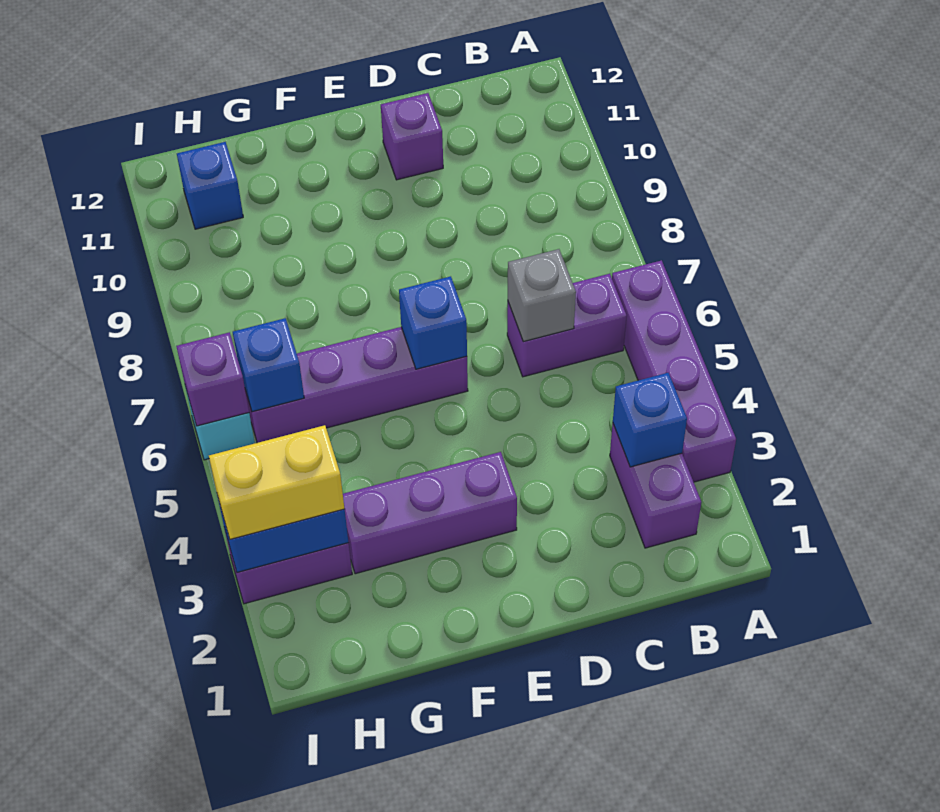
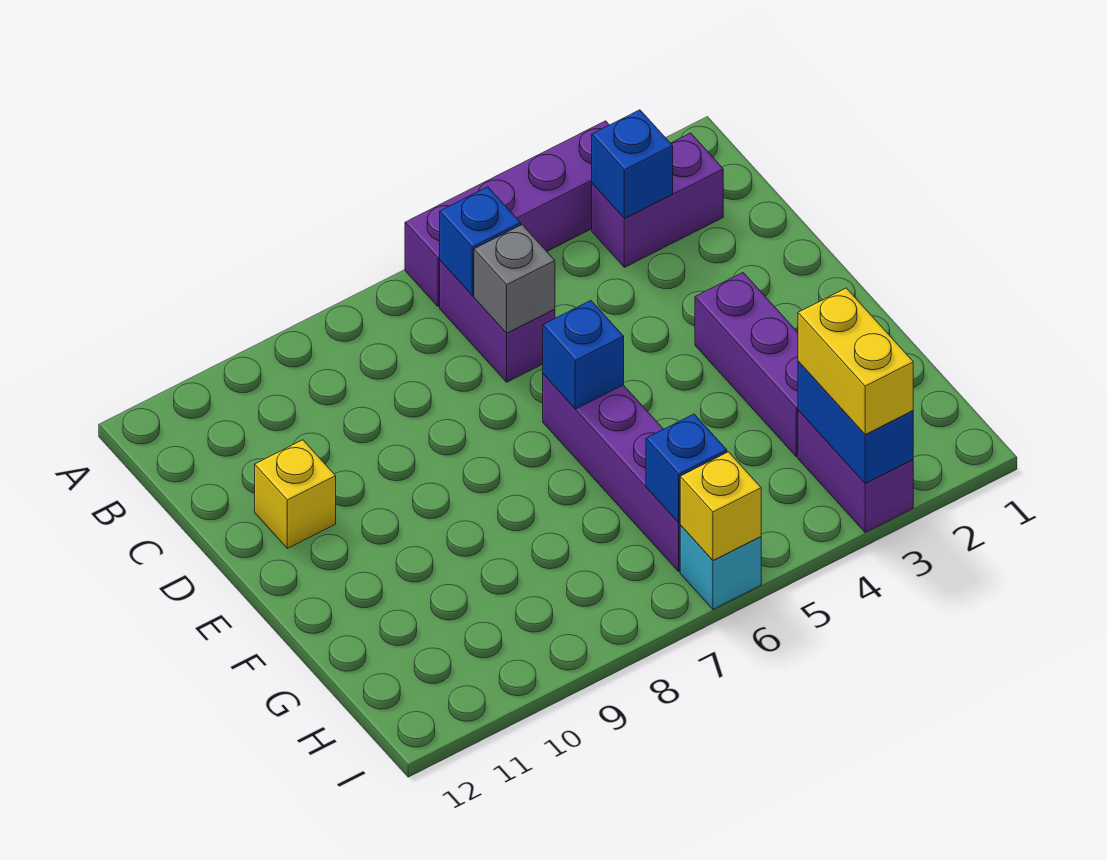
purple 1x1 brick [381,93,443,180] -> yellow 1x1 brick [255,440,336,548]
blue 1x1 brick [177,142,243,229] -> blue 1x1 brick moved to [440,187,521,295]
purple 1x1 brick [176,332,249,426] -> yellow 1x1 brick [680,452,761,560]

